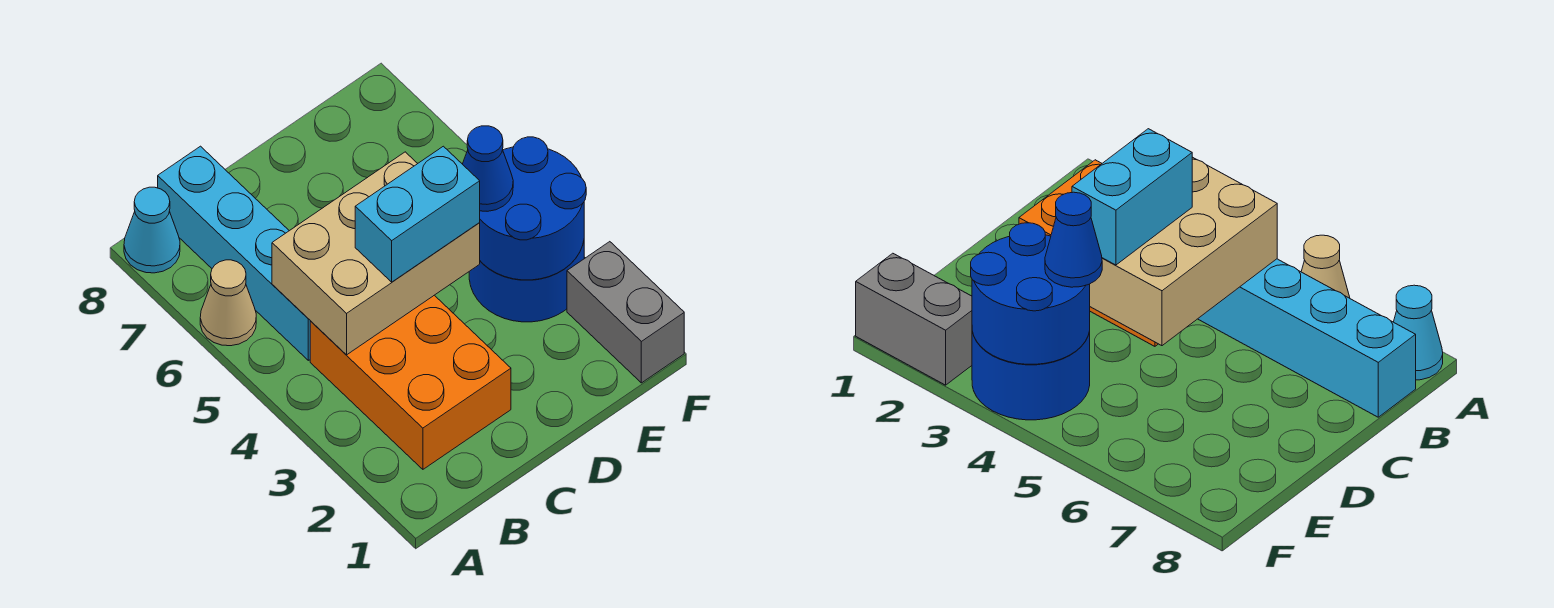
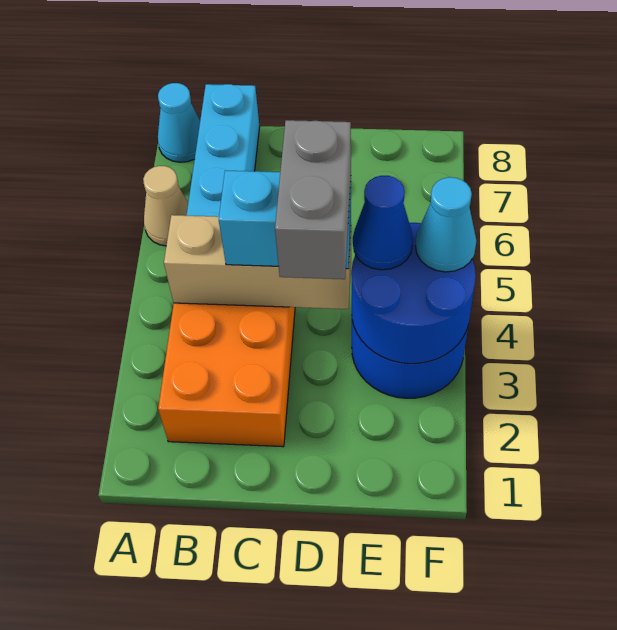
tan 2x3 brick [272,152,480,355] -> tan 1x3 brick [164,215,351,309]
grey 1x2 brick [567,242,684,383] -> grey 1x2 brick moved to [275,120,351,279]
none -> cyan 1x1 cone [415,177,476,272]

